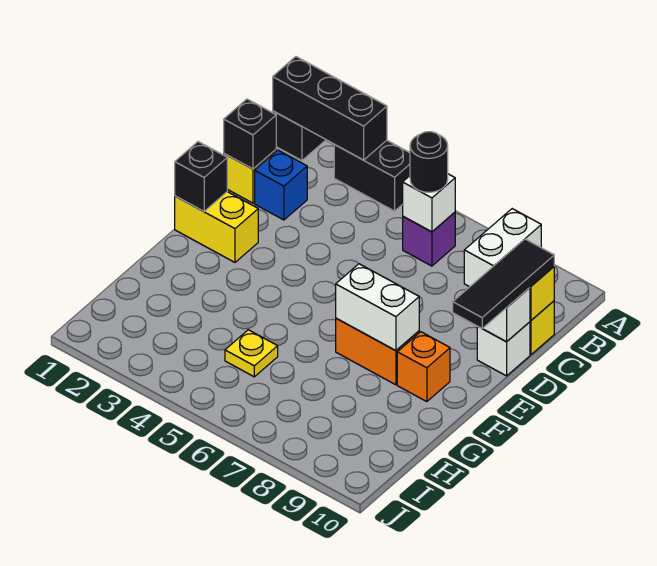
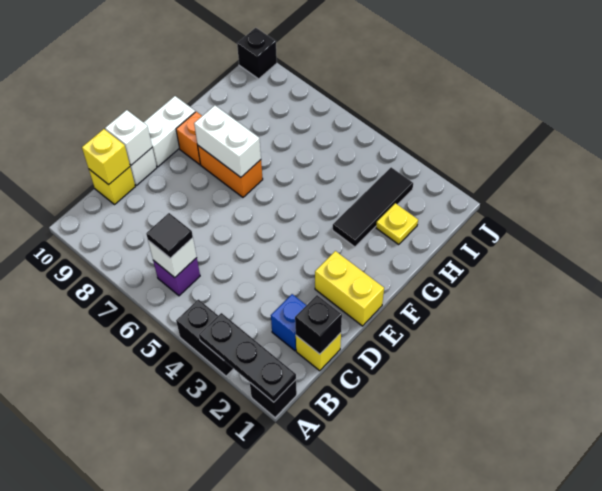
black 1x3 brick [273,57,387,160] -> black 1x3 plate [199,313,296,402]
white 1x2 brick [464,209,541,287] -> white 1x2 brick moved to [144,96,195,167]
black 1x1 round brick [410,132,448,192] -> black 1x1 tile [146,213,193,258]
black 1x3 tile [453,239,554,329] -> black 1x3 tile moved to [333,167,413,247]
black 1x1 brick [175,142,227,211] -> black 1x1 brick moved to [237,28,277,79]
yellow 1x1 plate [225,330,278,377] -> yellow 1x1 plate moved to [376,203,418,245]

